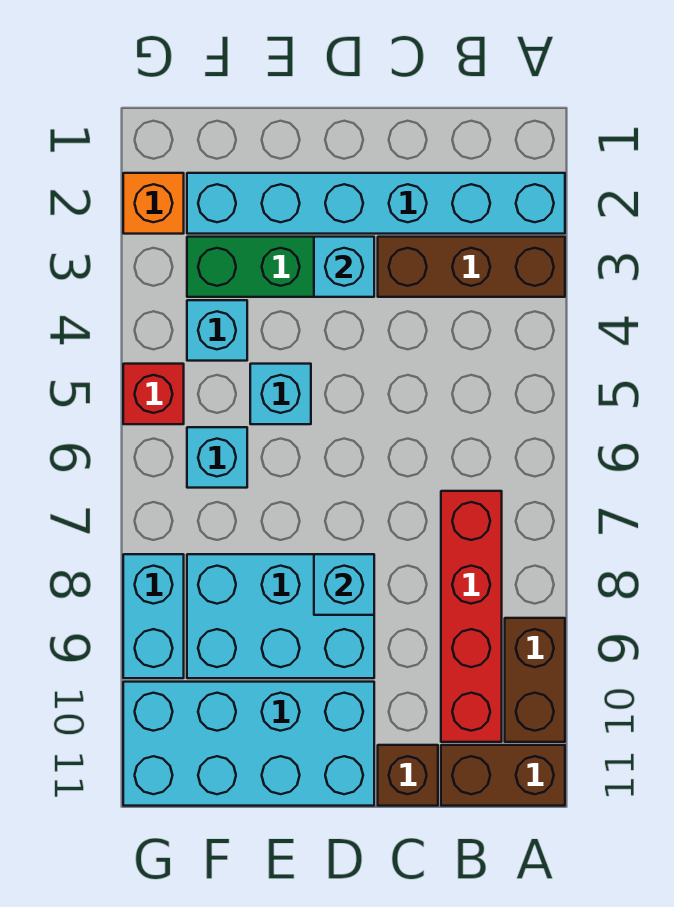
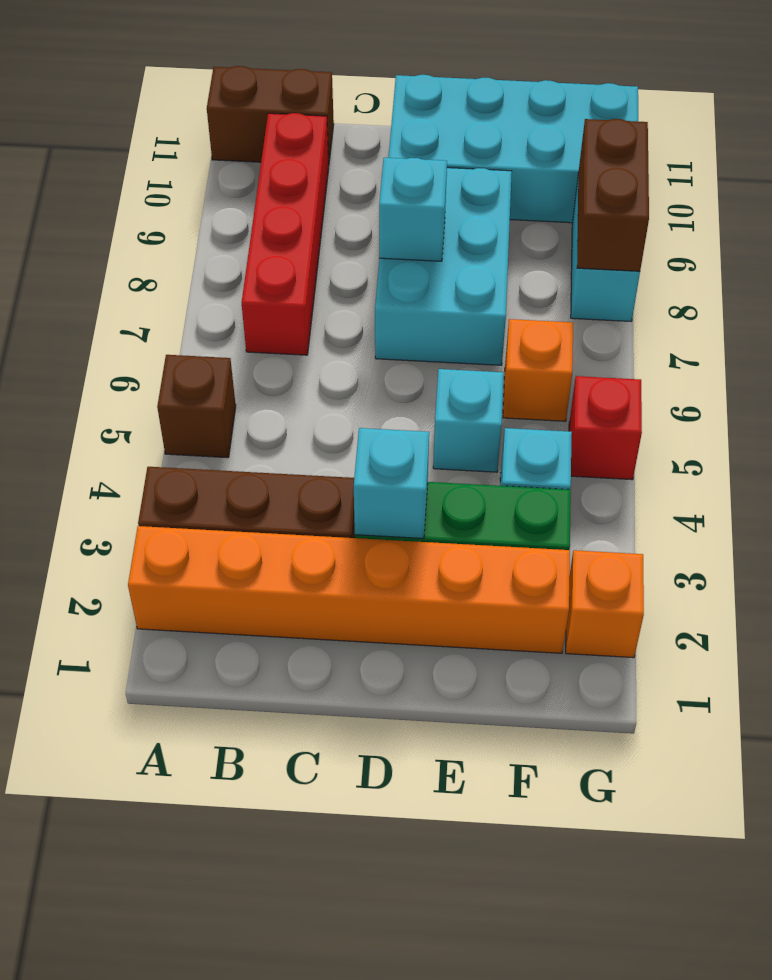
cyan 1x6 brick [187,173,565,234] -> orange 1x6 brick [128,526,570,653]
brown 1x2 brick [505,618,565,742] -> brown 1x2 brick moved to [577,119,649,271]
brown 1x1 brick [378,745,438,806] -> brown 1x1 brick moved to [157,355,236,458]
cyan 2x3 brick [187,554,374,678] -> cyan 2x3 brick turned to [375,168,512,365]
cyan 1x1 brick [187,427,247,488] -> orange 1x1 brick [503,319,573,421]

